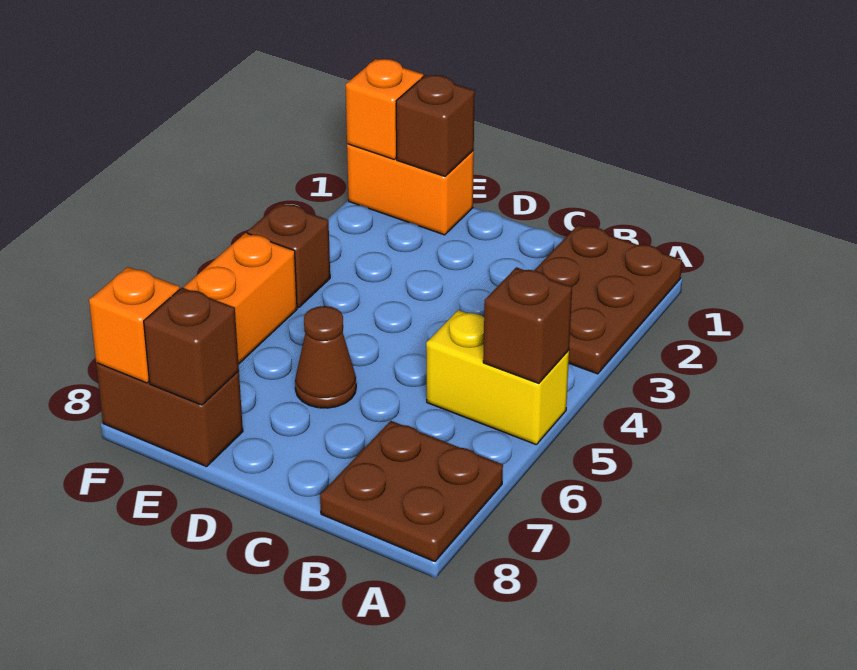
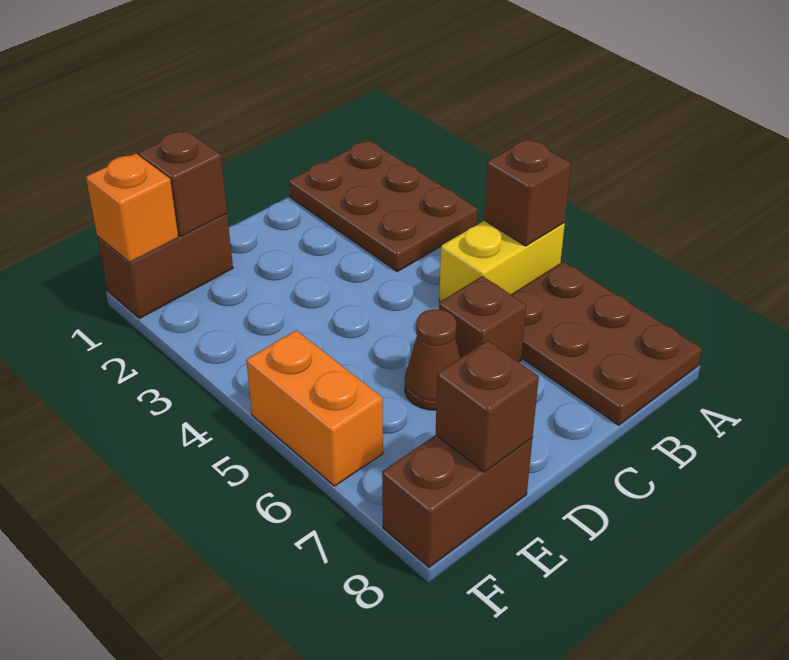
brown 2x2 plate [320,421,503,562] -> brown 2x3 plate [511,262,702,425]
orange 1x2 brick [347,144,474,235] -> brown 1x2 brick [97,214,233,318]
brown 1x1 brick [247,203,330,308] -> brown 1x1 brick moved to [439,276,526,362]
orange 1x1 brick [89,267,180,383] -> none

